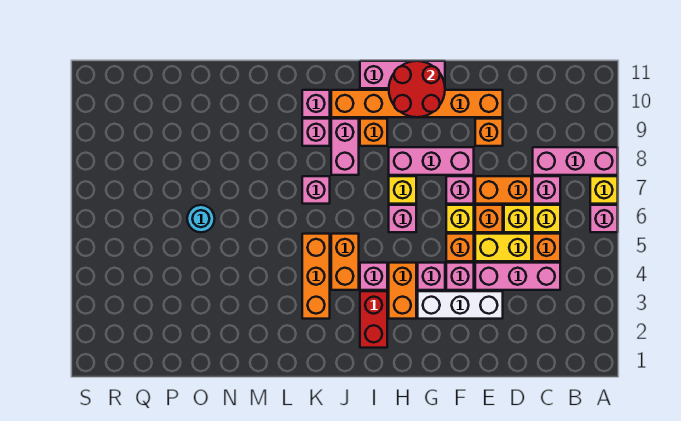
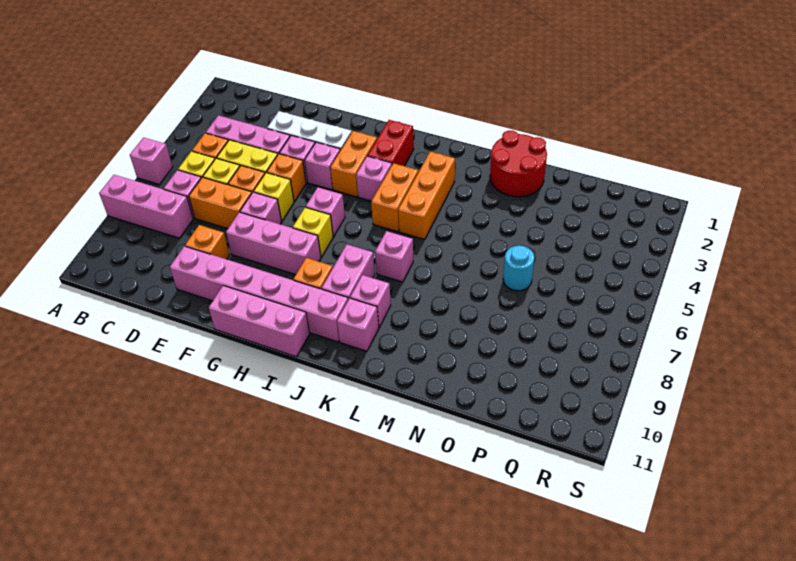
yellow 1x1 brick [590,176,618,204] -> none
orange 1x6 brick [331,90,503,117] -> pink 1x6 brick [170,246,348,342]
red 2x2 round brick [389,61,445,117] -> red 2x2 round brick moved to [490,130,547,197]

